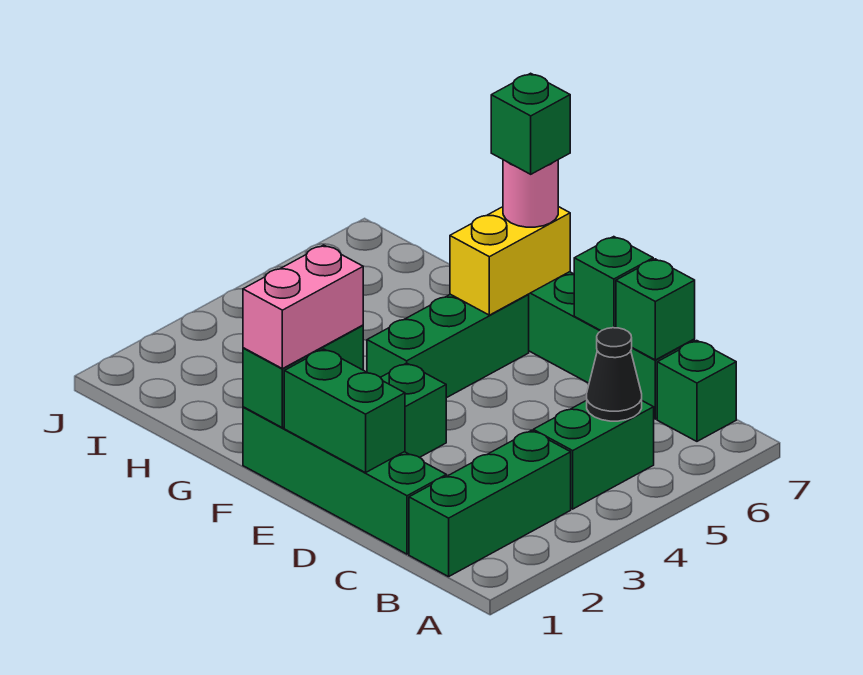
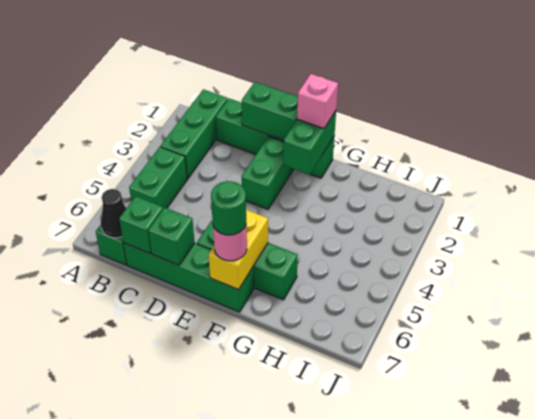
black 1x1 cone [587,328,642,421] -> black 1x1 cone moved to [101,189,126,238]
pink 1x2 brick [243,245,363,369] -> pink 1x1 brick [297,74,338,129]
green 1x3 brick [367,294,529,398] -> green 1x3 brick turned to [197,221,298,300]
green 1x1 brick [491,73,570,174] -> green 1x1 round brick [211,181,246,235]

